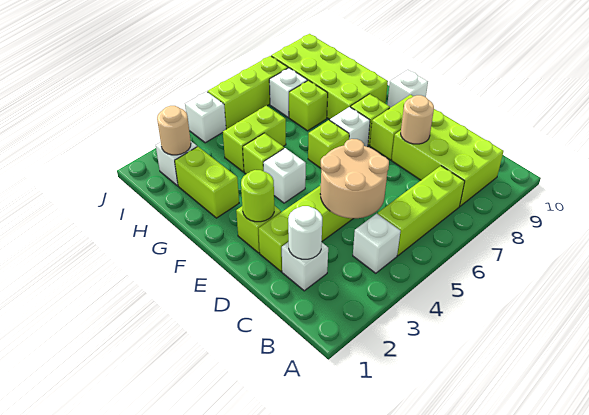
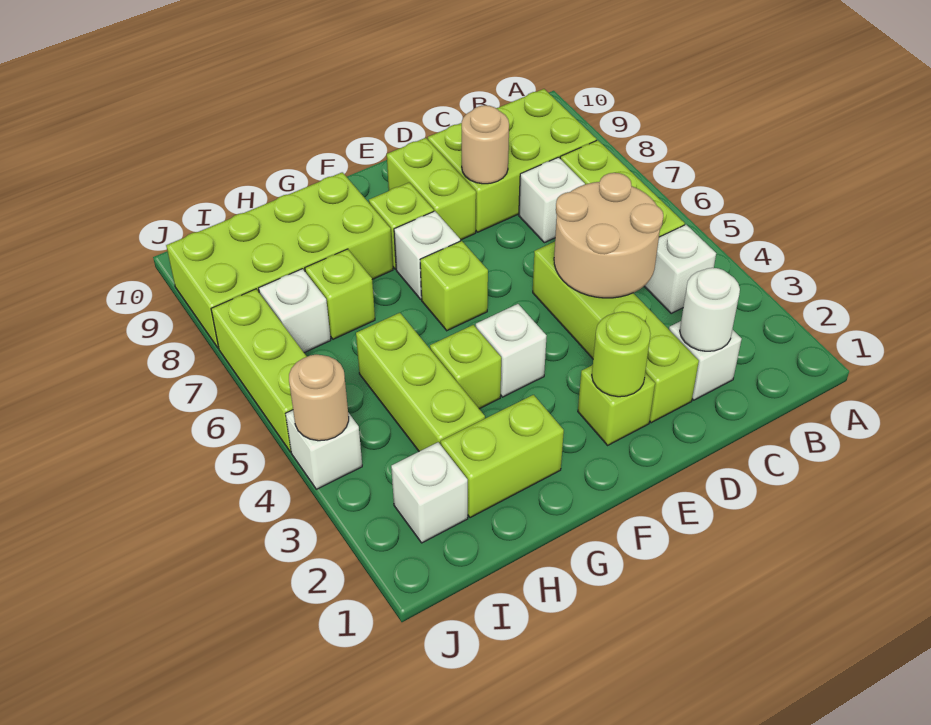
white 1x1 brick [387,70,428,108] -> white 1x1 brick moved to [519,157,585,243]
lime 1x2 brick [223,106,286,172] -> lime 1x3 brick [356,313,485,451]
tan 1x1 round brick [157,106,191,155] -> tan 1x1 round brick moved to [289,355,349,441]

